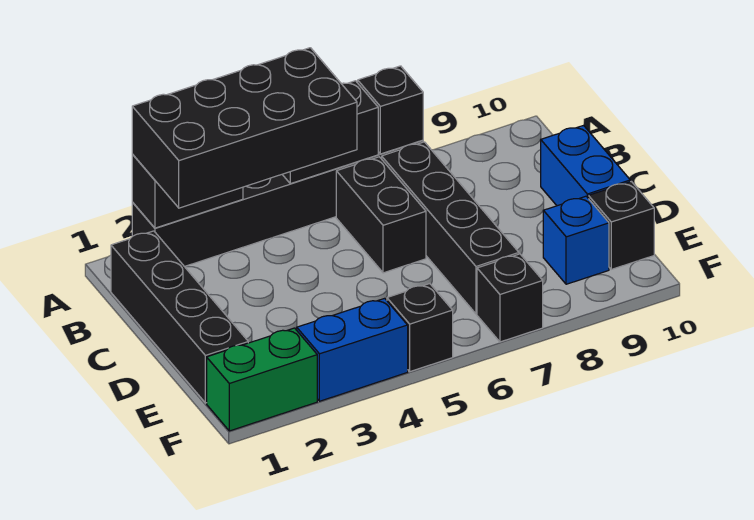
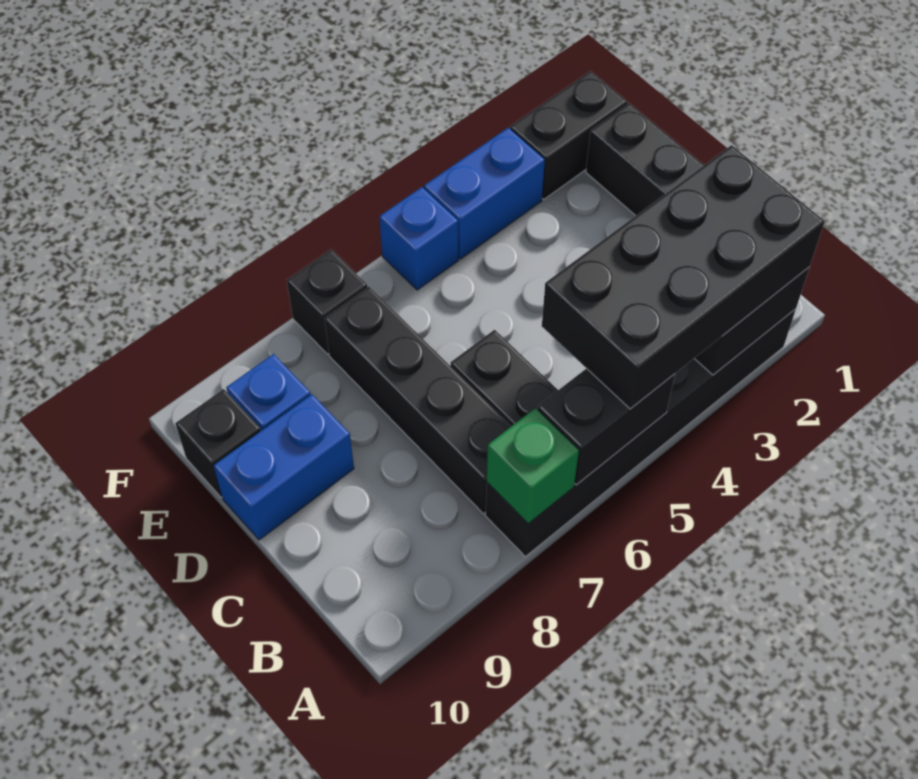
black 1x1 brick [358,66,423,154] -> green 1x1 brick [487,408,579,524]
blue 1x2 brick [541,126,630,206] -> blue 1x2 brick turned to [213,394,354,540]
green 1x2 brick [207,328,317,431] -> black 1x2 brick [510,71,627,199]
black 1x1 brick [387,284,453,372] -> blue 1x1 brick [379,187,458,290]

